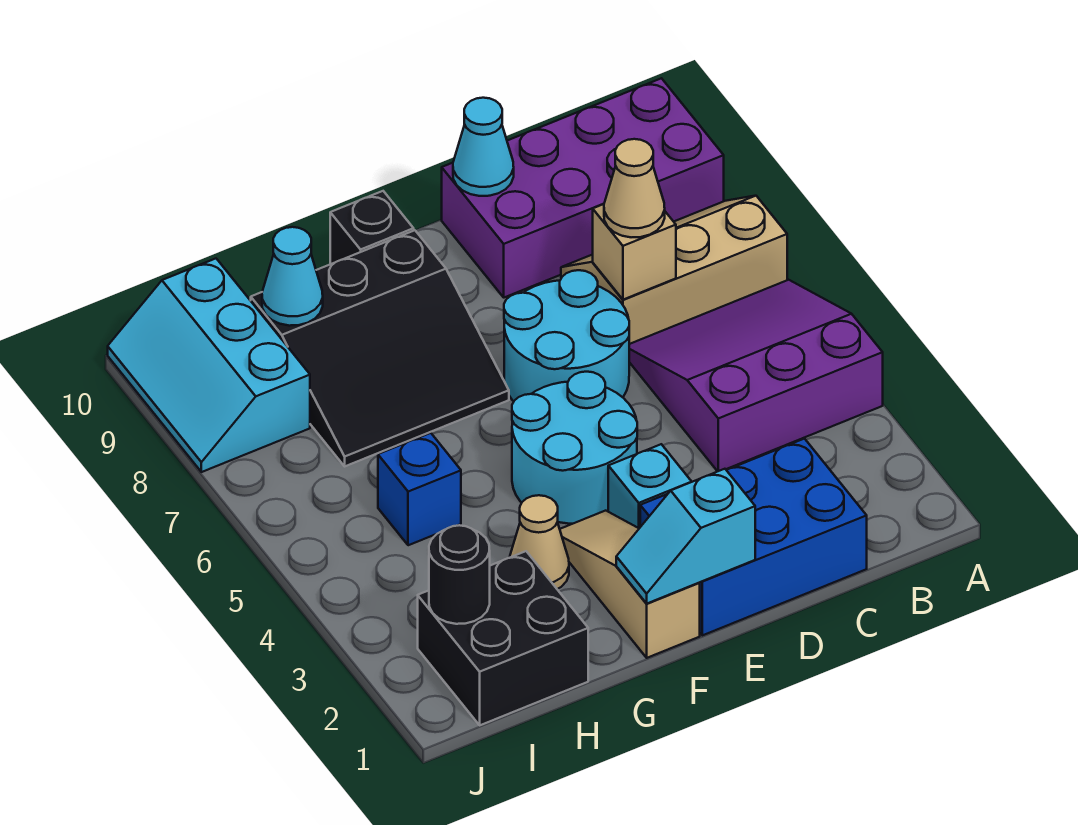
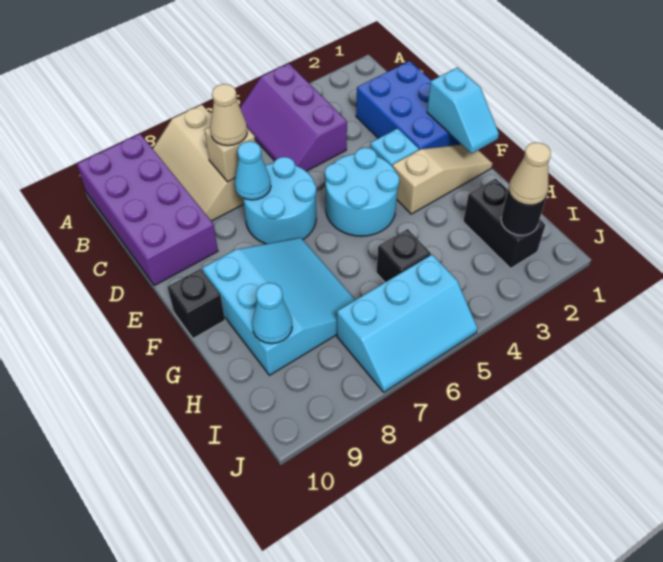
purple 3x3 slope [629,280,883,471] -> purple 2x3 slope [240,63,347,171]
cyan 1x1 cone [453,98,514,196] -> cyan 1x1 cone moved to [235,141,271,200]
tan 1x3 slope [560,511,700,658] -> tan 1x3 slope turned to [392,145,493,214]
black 3x3 slope [251,230,509,466] -> cyan 3x3 slope [202,238,355,375]
tan 1x1 cone [510,495,569,589] -> tan 1x1 cone moved to [509,142,551,205]
black 2x2 brick [418,551,588,725] -> black 1x2 brick [463,179,545,268]
blue 1x1 brick [378,433,461,545] -> black 1x1 brick [376,229,431,282]
cyan 2x3 slope [108,259,310,472] -> cyan 2x3 slope moved to [337,255,477,392]

